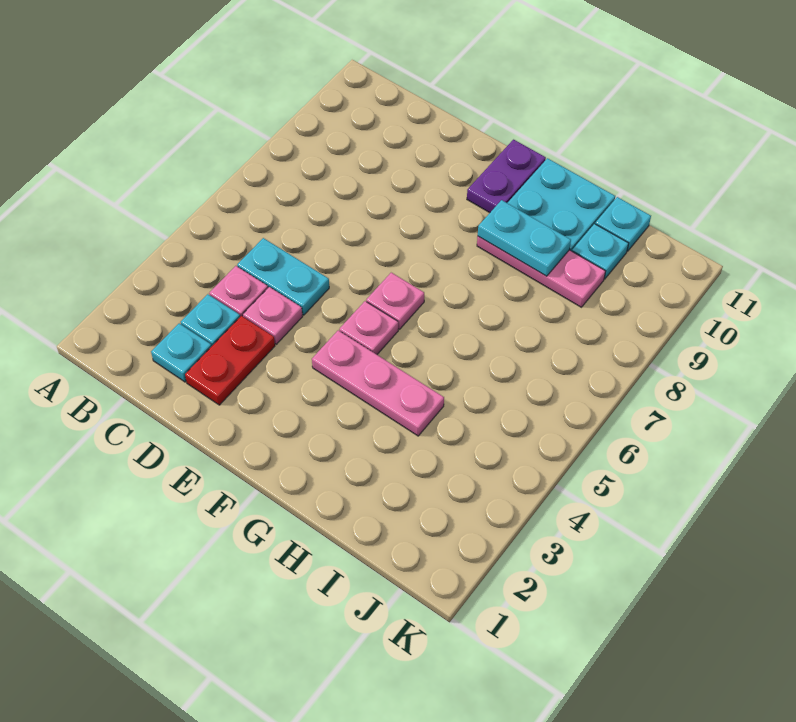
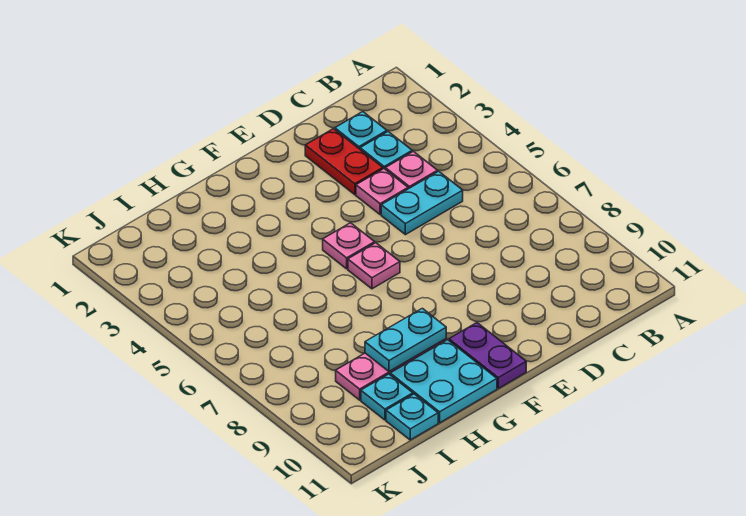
pink 1x3 plate [312,330,444,436] -> none

